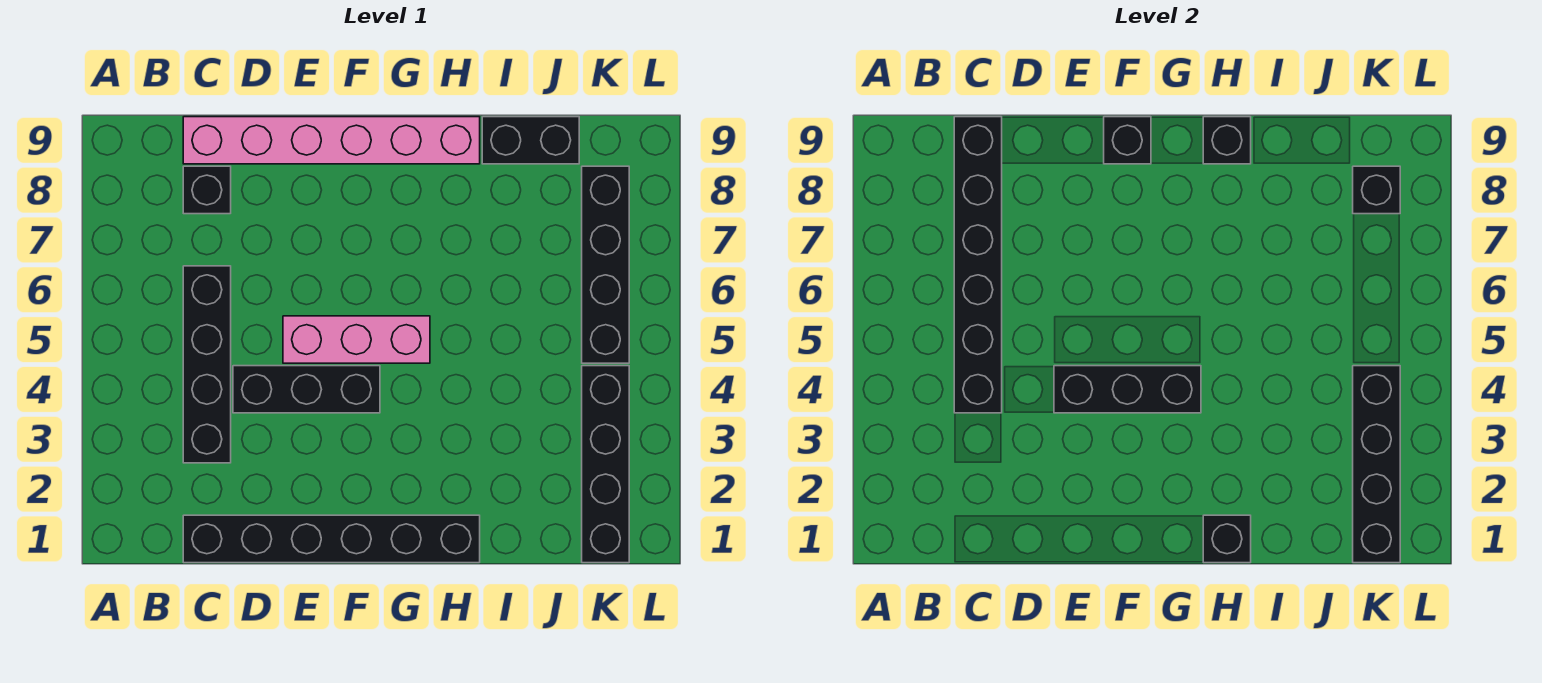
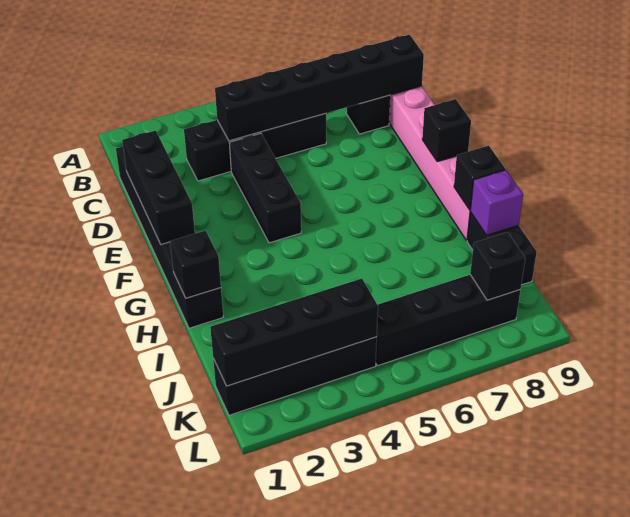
black 1x3 brick [1054,366,1201,413] -> black 1x3 brick moved to [122,130,195,244]
pink 1x3 brick [283,316,430,363] -> none
none -> purple 1x1 brick [470,170,523,235]

